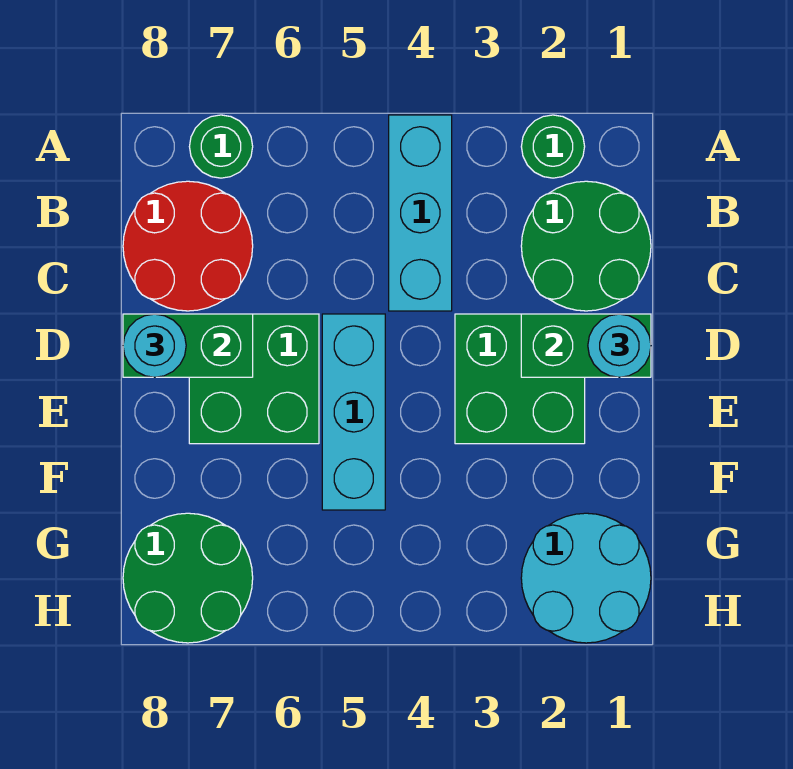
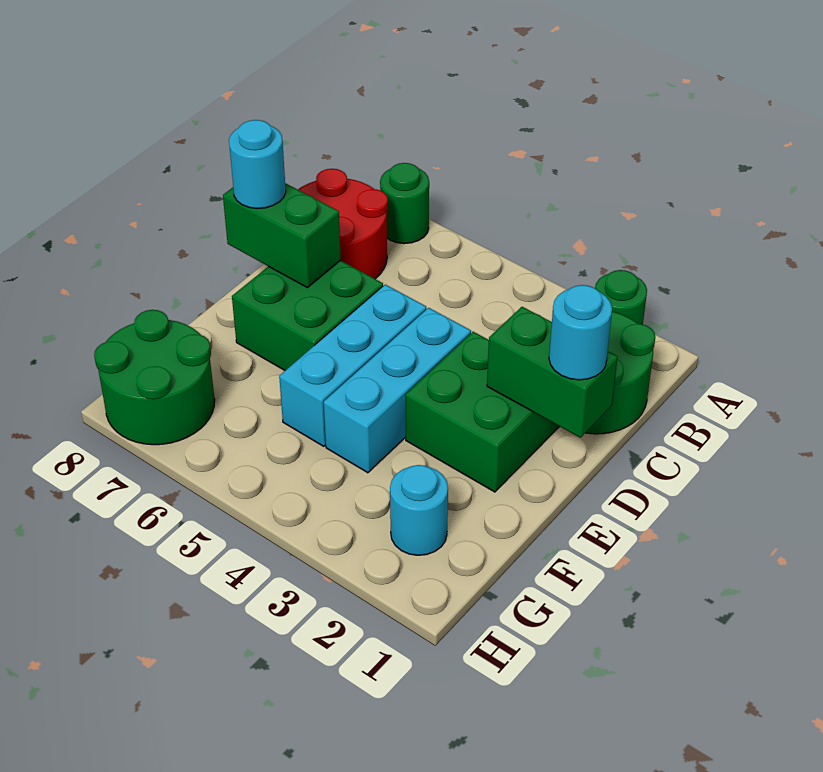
cyan 1x3 brick [389,115,452,311] -> cyan 1x3 brick moved to [324,308,471,473]
cyan 2x2 round brick [521,513,651,643] -> cyan 1x1 round brick [390,465,448,555]

